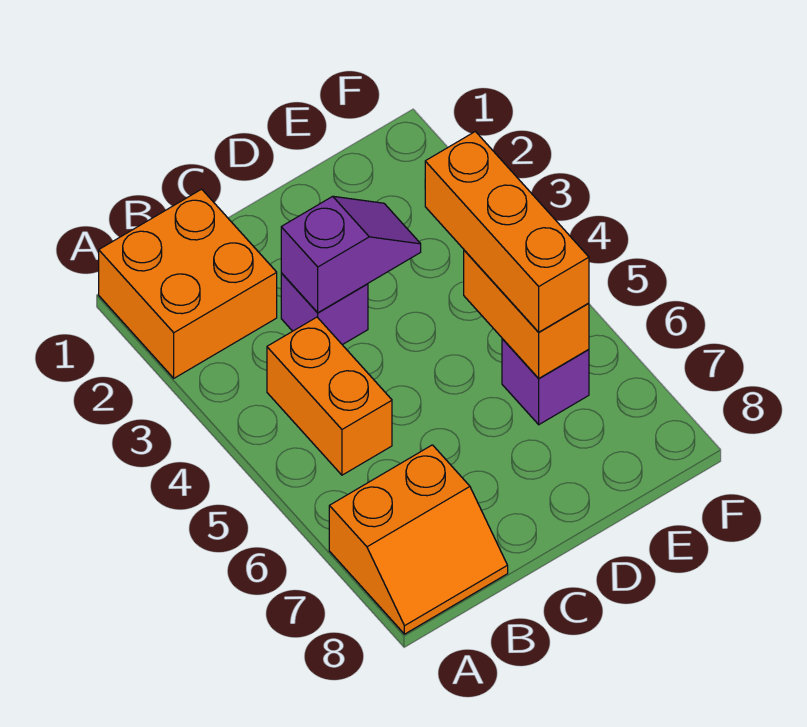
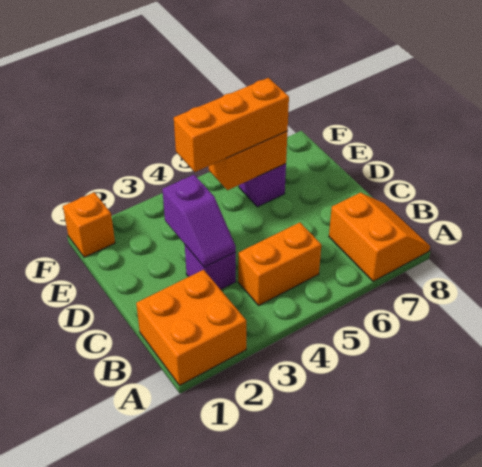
purple 1x2 slope [281,196,421,313] -> purple 1x2 slope turned to [162,175,236,267]
none -> orange 1x1 brick [63,192,115,257]

